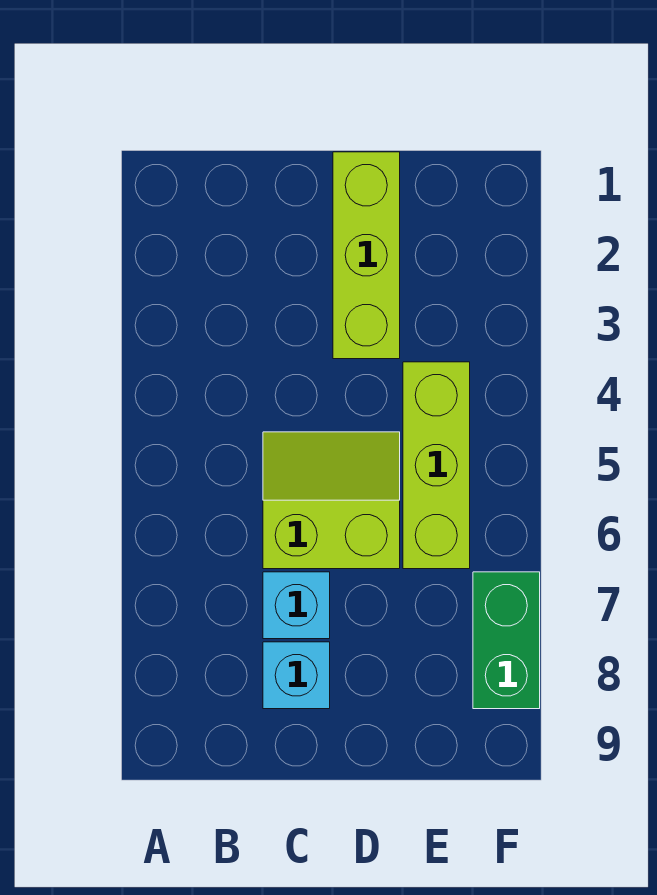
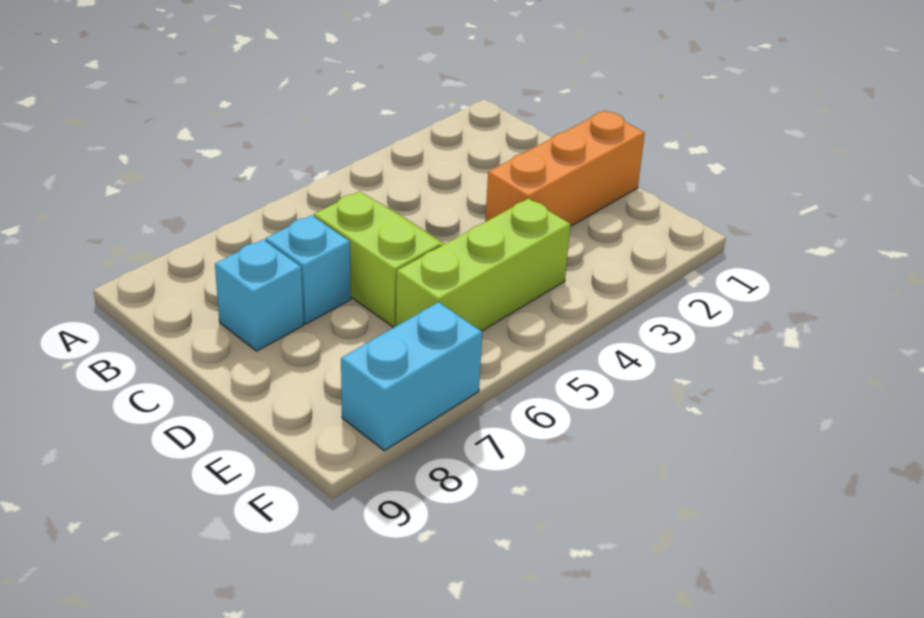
lime 1x3 brick [333,152,400,359] -> orange 1x3 brick [485,111,645,226]
green 1x2 brick [473,572,540,709] -> cyan 1x2 brick [341,302,482,451]

